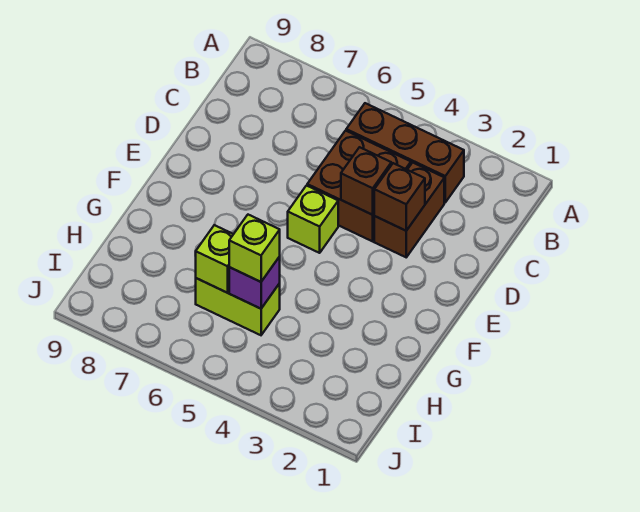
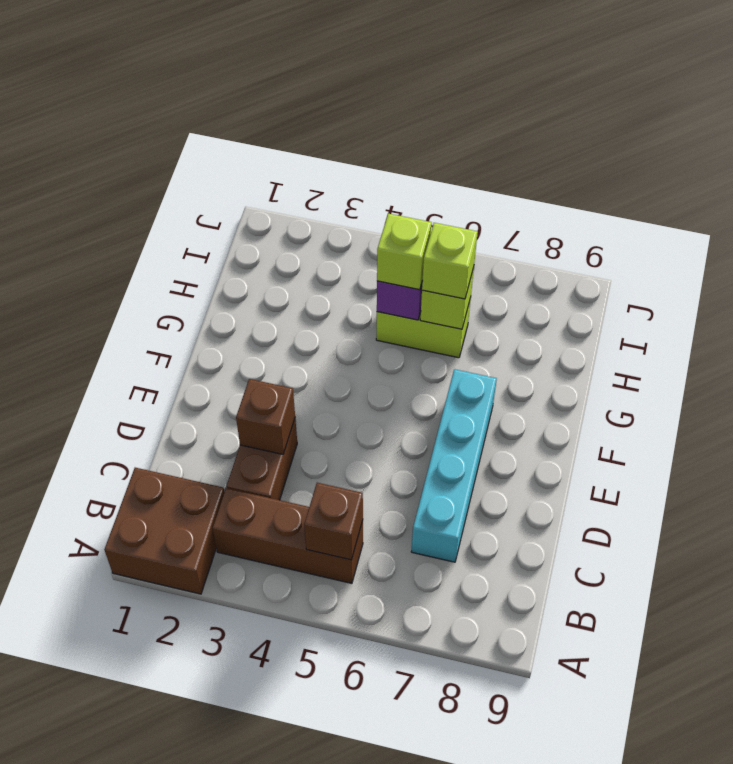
brown 2x2 brick [307,131,411,241] -> brown 2x2 brick moved to [104,468,224,594]
none -> cyan 1x4 brick [411,369,497,562]
brown 1x1 brick [341,147,391,215] -> brown 1x1 brick moved to [304,483,363,560]
lime 1x1 brick [288,186,338,253] -> lime 1x1 brick moved to [422,223,478,299]

